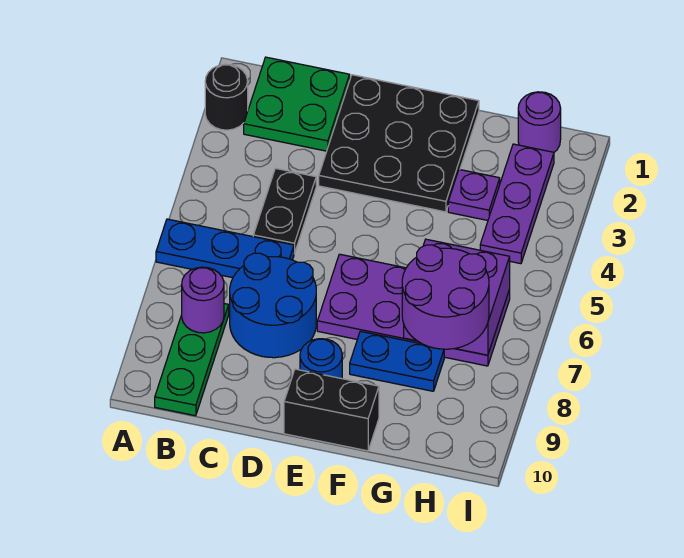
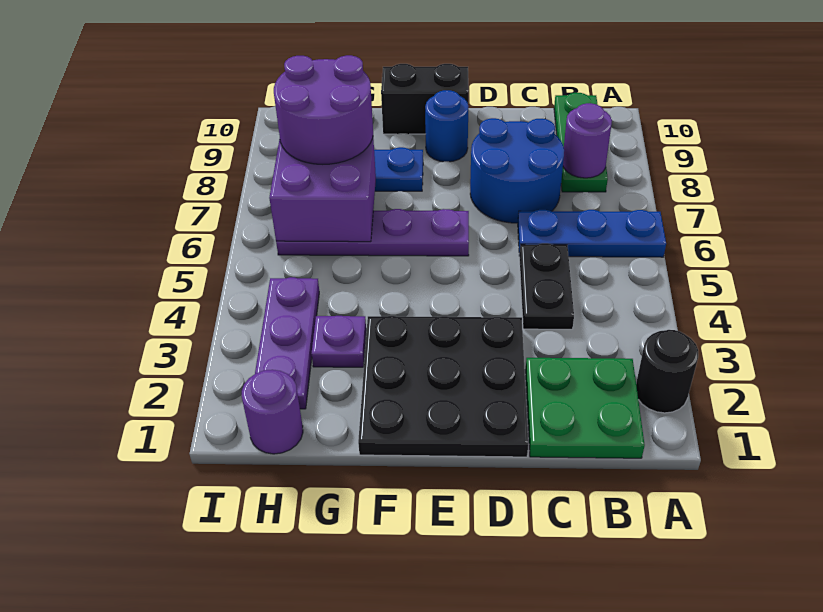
purple 2x4 plate [317,254,510,366] -> purple 1x4 plate [276,209,469,256]

